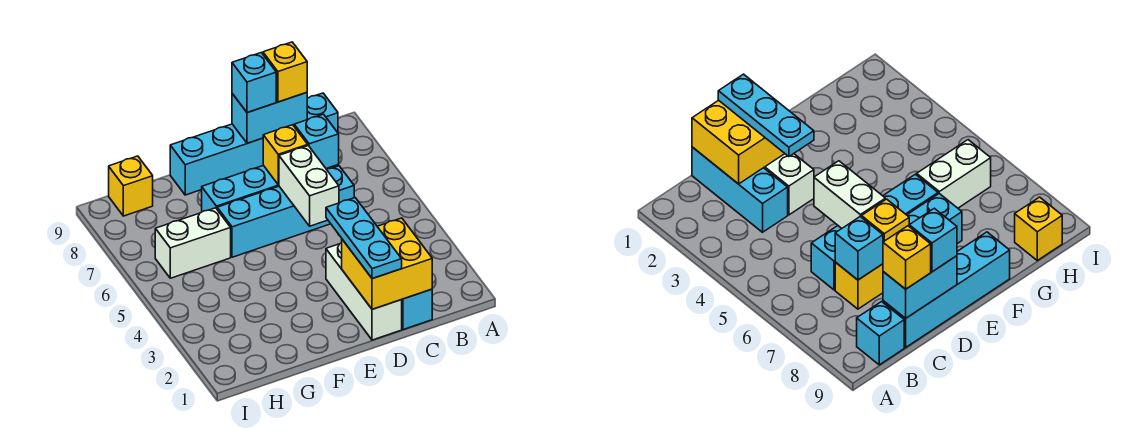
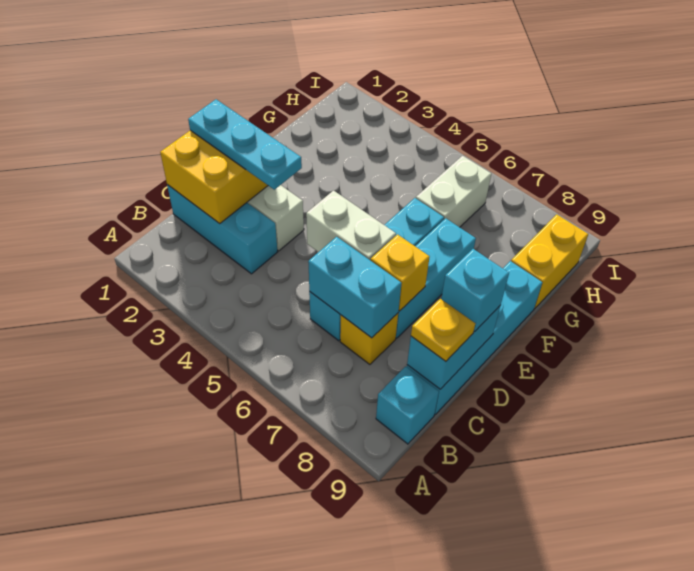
cyan 1x1 brick [294,114,339,169] -> cyan 1x2 brick [308,237,402,338]
yellow 1x1 brick [263,42,307,102] -> yellow 1x1 plate [411,299,475,362]
yellow 1x1 brick [109,156,153,216] -> yellow 1x2 brick [511,214,588,309]

